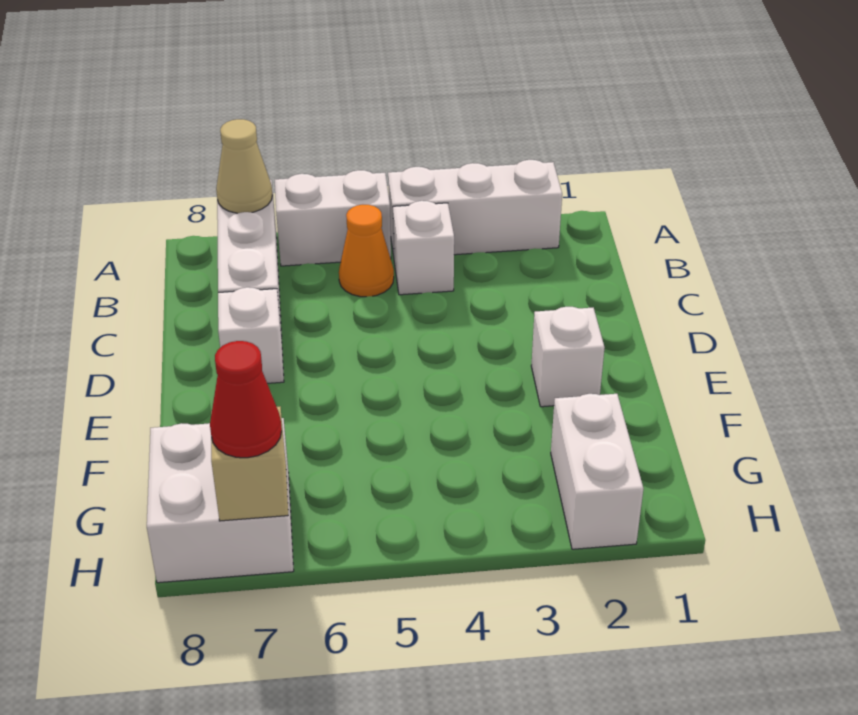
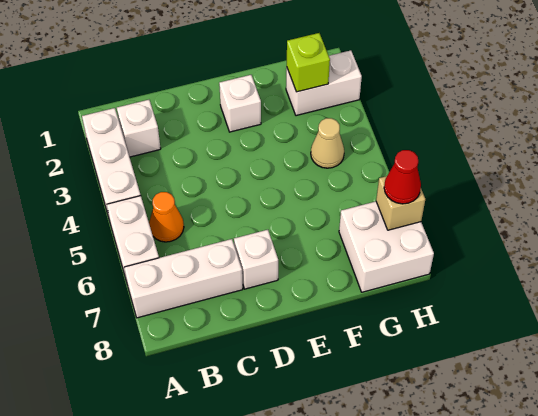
tan 1x1 cone [216,119,273,213] -> tan 1x1 cone moved to [311,118,344,168]
white 1x1 brick [393,201,454,295] -> white 1x1 brick moved to [117,100,161,157]
none -> lime 1x1 brick [287,33,330,92]

